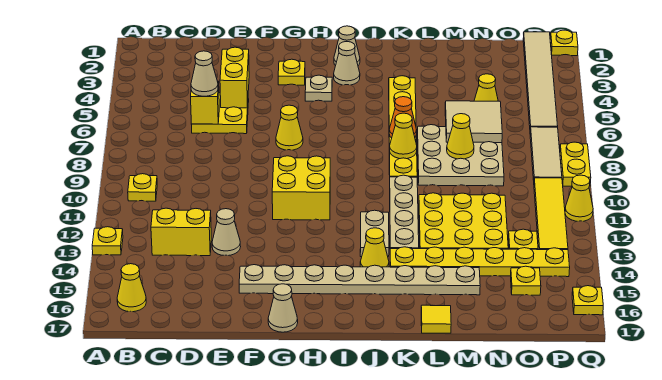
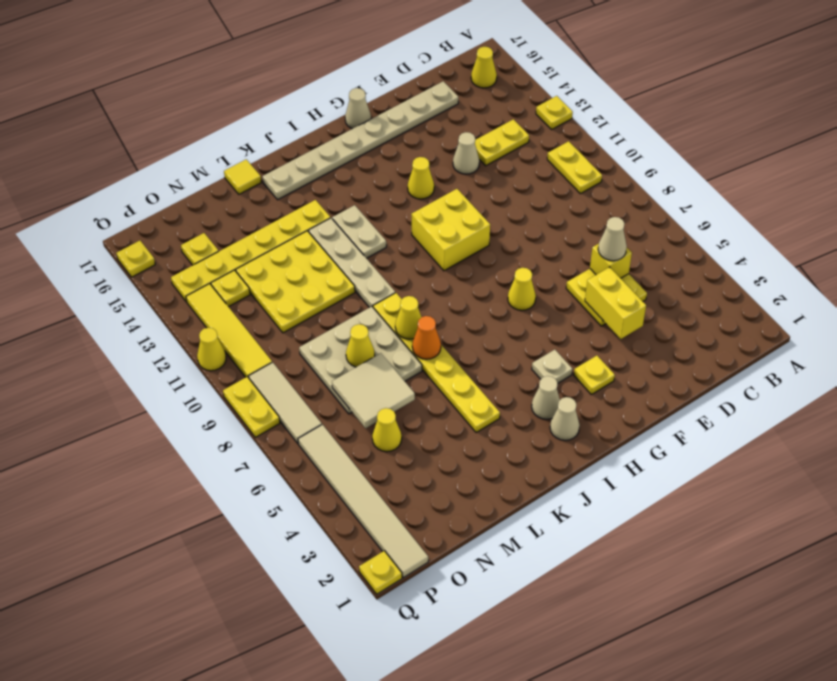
yellow 1x1 plate [128,174,157,201] -> yellow 1x2 plate [547,141,602,194]
yellow 1x2 brick [151,208,211,256] -> yellow 1x2 plate [475,119,529,166]
tan 1x8 plate [239,265,480,295] -> tan 1x8 plate moved to [263,81,458,200]
yellow 1x1 cone [360,228,389,267] -> yellow 1x1 cone moved to [408,157,434,199]

